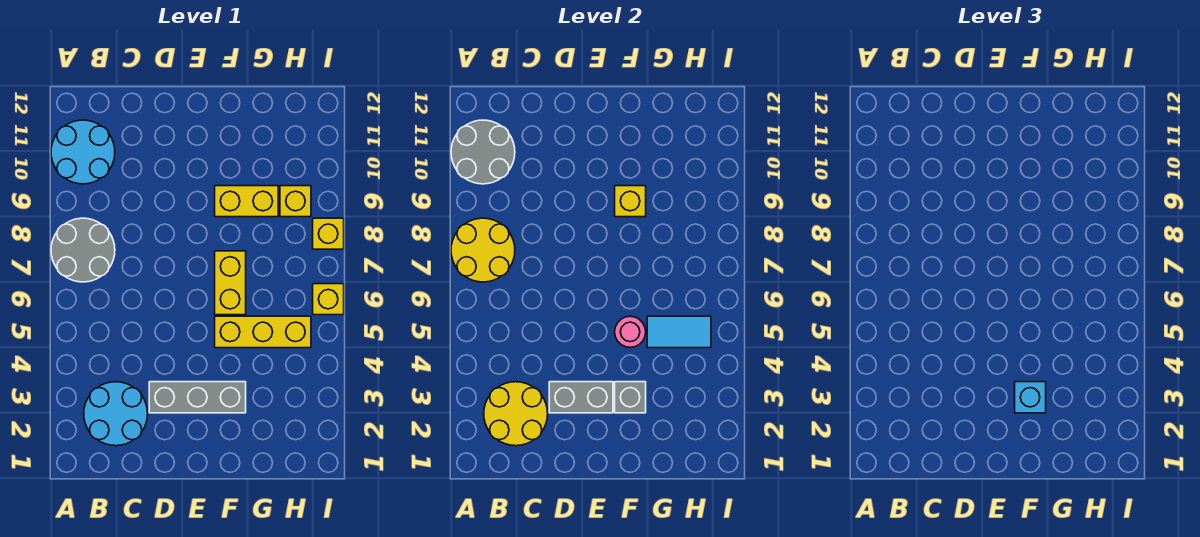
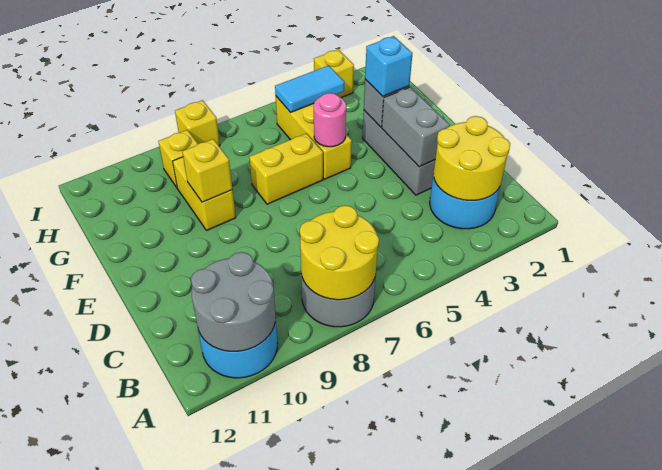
cyan 1x2 tile [647,316,711,348] -> cyan 1x2 tile turned to [275,66,344,112]
yellow 1x1 brick [313,284,344,315] -> yellow 1x1 brick moved to [314,49,354,97]

